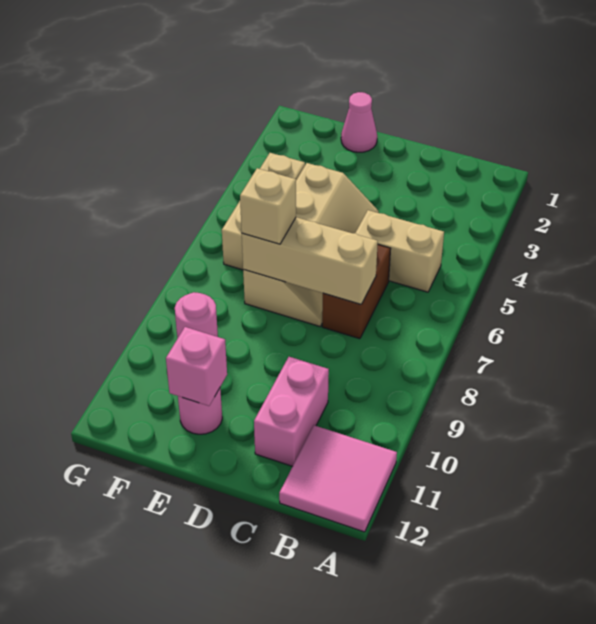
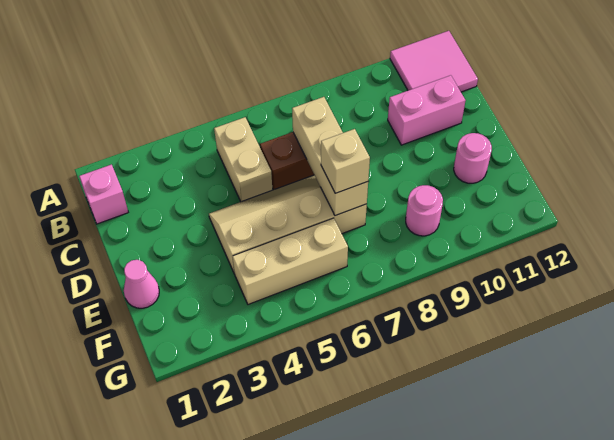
pink 1x1 brick [166,327,227,406] -> pink 1x1 brick moved to [79,165,128,224]

